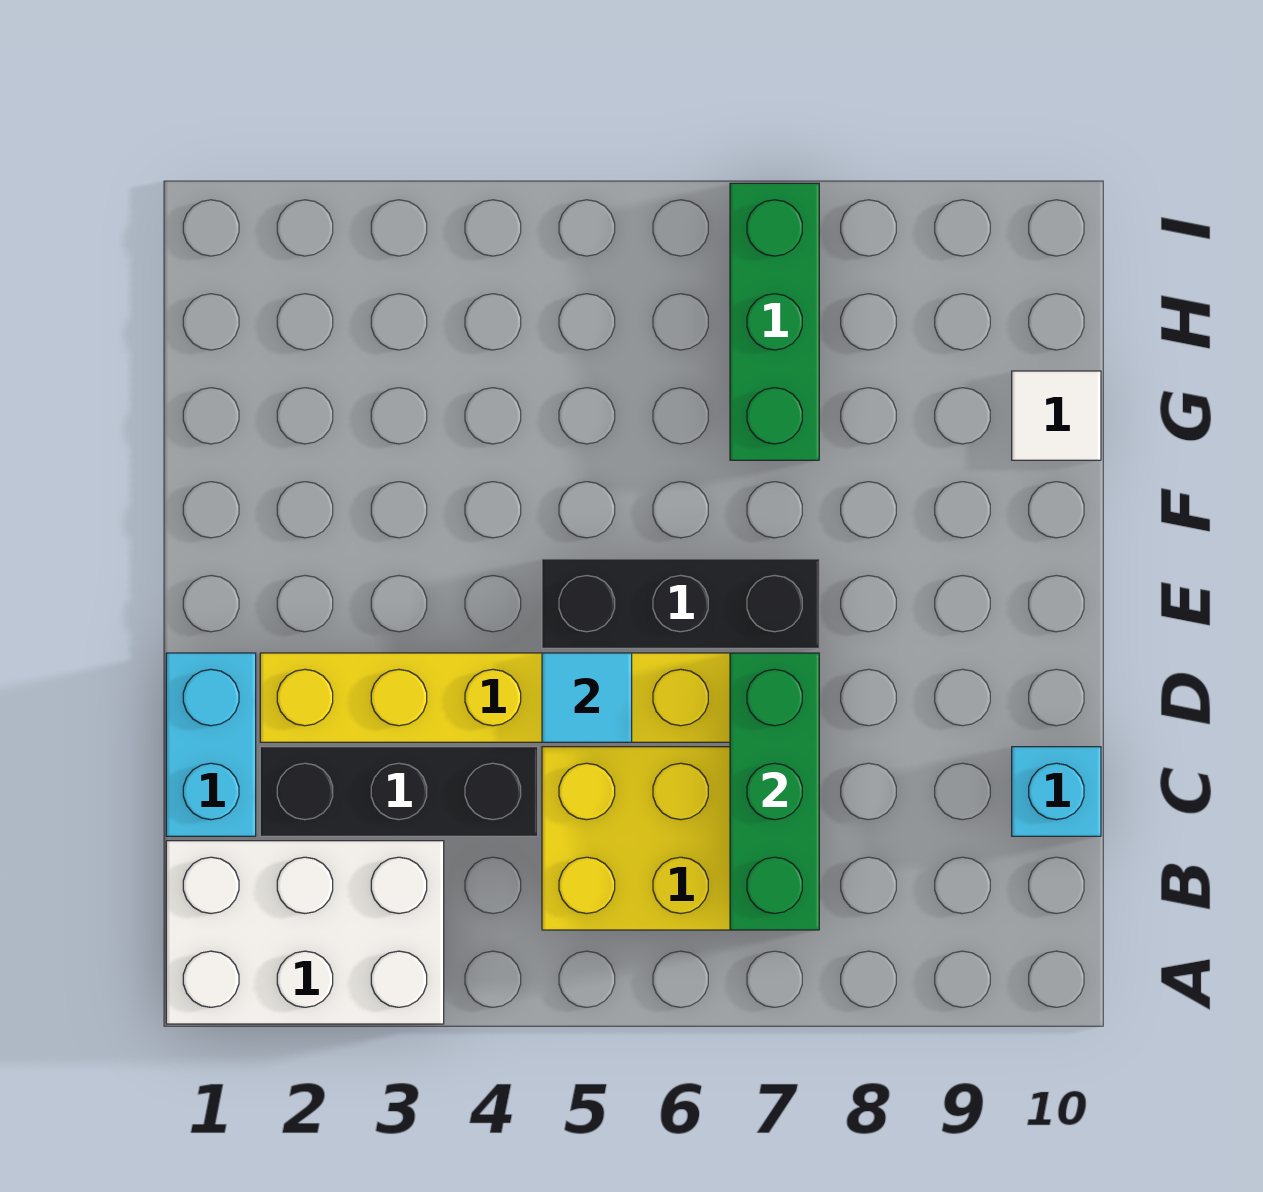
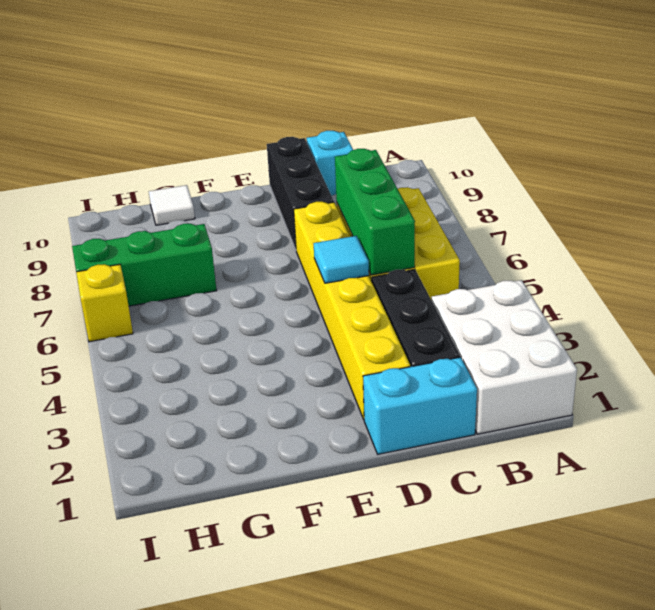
green 1x3 brick [730,653,819,930] -> green 1x3 brick turned to [335,149,415,275]
black 1x3 brick [542,559,819,648] -> black 1x3 brick moved to [267,137,334,250]
none -> yellow 1x1 brick [76,264,133,342]

